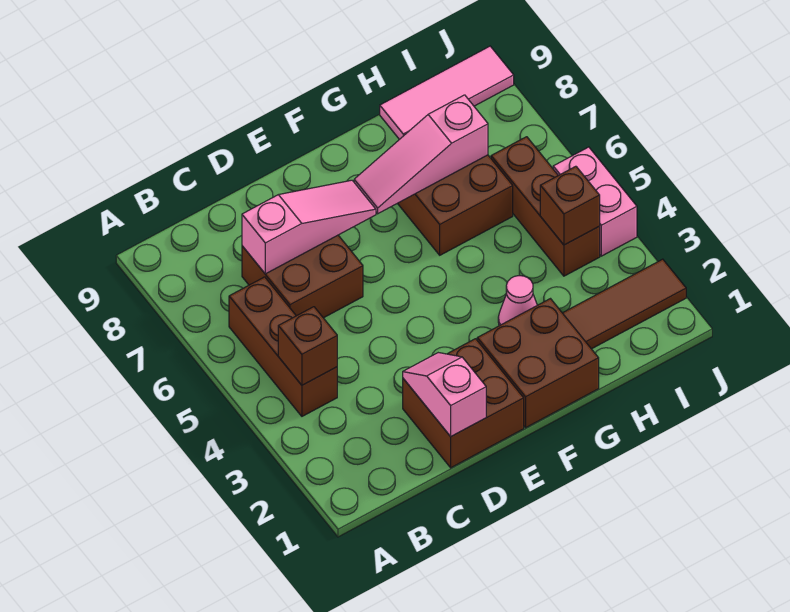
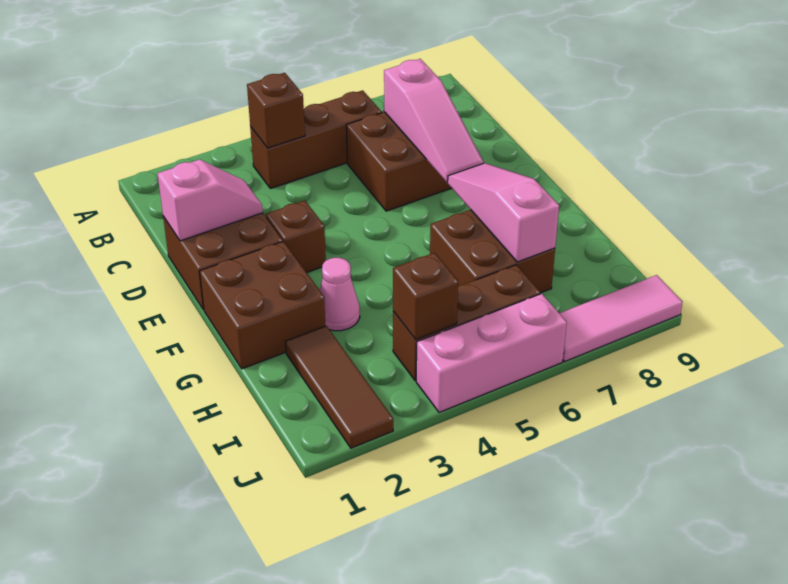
none -> brown 1x1 brick [266,201,326,273]
pink 1x3 tile [380,46,514,139] -> pink 1x3 tile turned to [559,275,683,361]
pink 1x2 brick [553,147,637,256] -> pink 1x3 brick [416,294,567,412]

